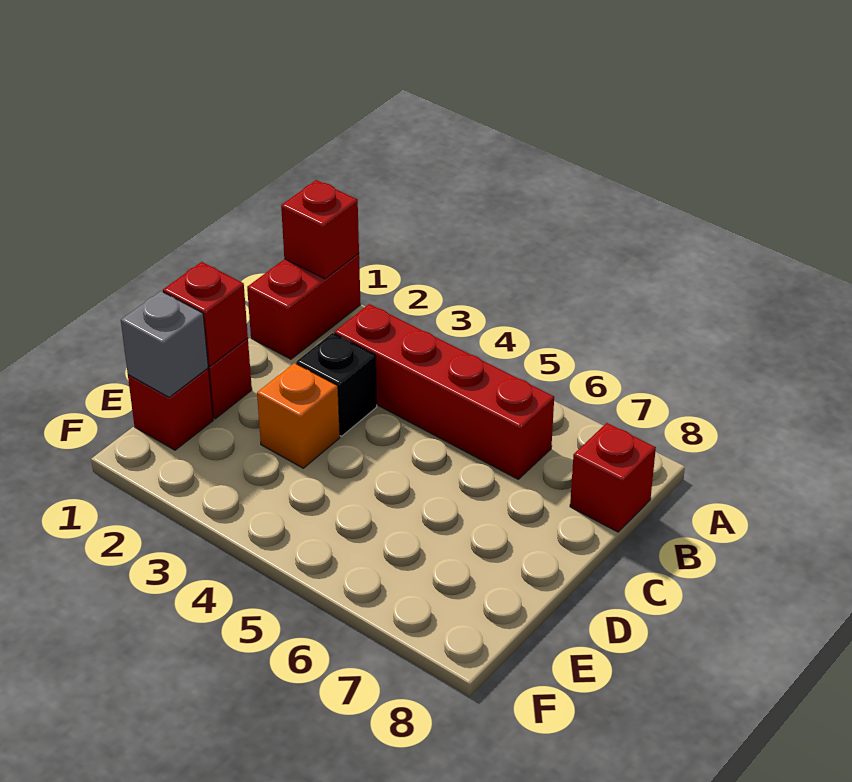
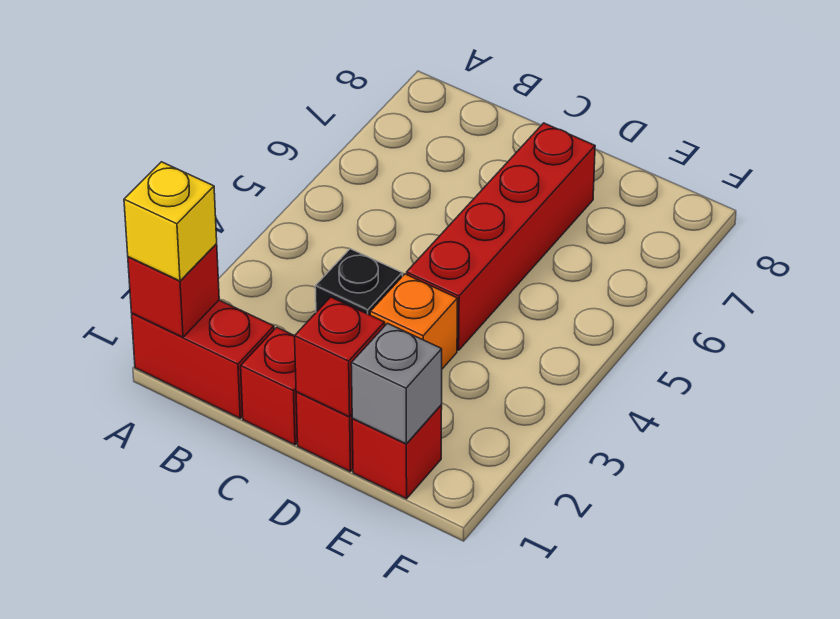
none -> yellow 1x1 brick [124,162,217,281]
red 1x4 brick [334,304,554,479] -> red 1x4 brick moved to [407,123,595,350]
red 1x1 brick [570,423,656,532] -> red 1x1 brick moved to [241,327,298,445]

